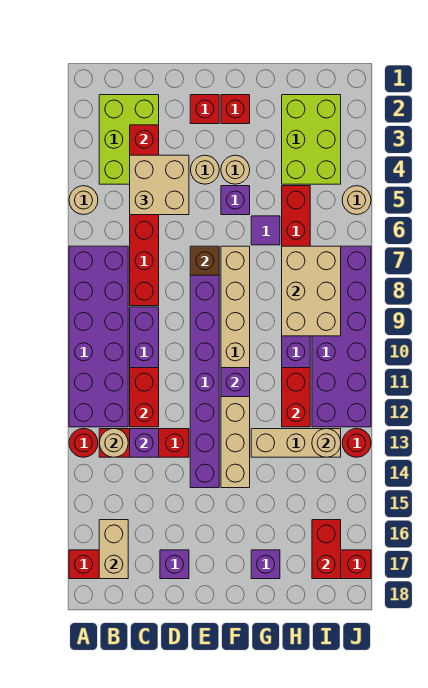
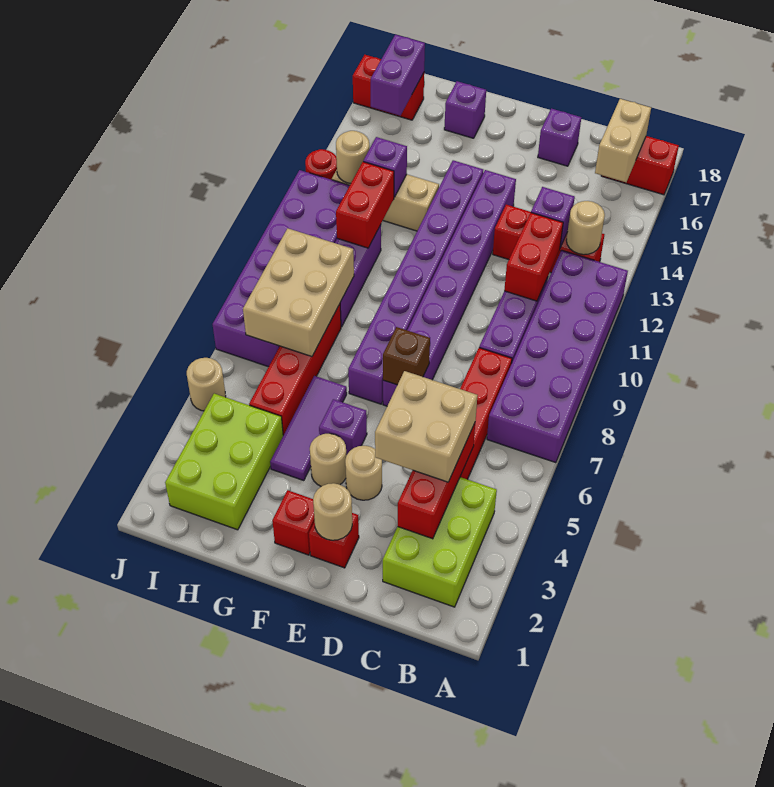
tan 1x1 round brick [69,186,98,215] -> tan 1x1 round brick moved to [313,483,352,540]
red 1x1 round brick [69,429,98,457] -> none
tan 1x8 brick [221,246,250,488] -> purple 1x8 brick [348,160,483,404]
purple 1x1 brick [221,368,250,397] -> purple 1x1 brick moved to [363,137,407,197]
purple 1x1 tile [251,216,280,245] -> purple 1x3 tile [270,376,347,481]
red 1x2 brick [312,520,341,579] -> purple 1x2 brick [371,35,425,116]

